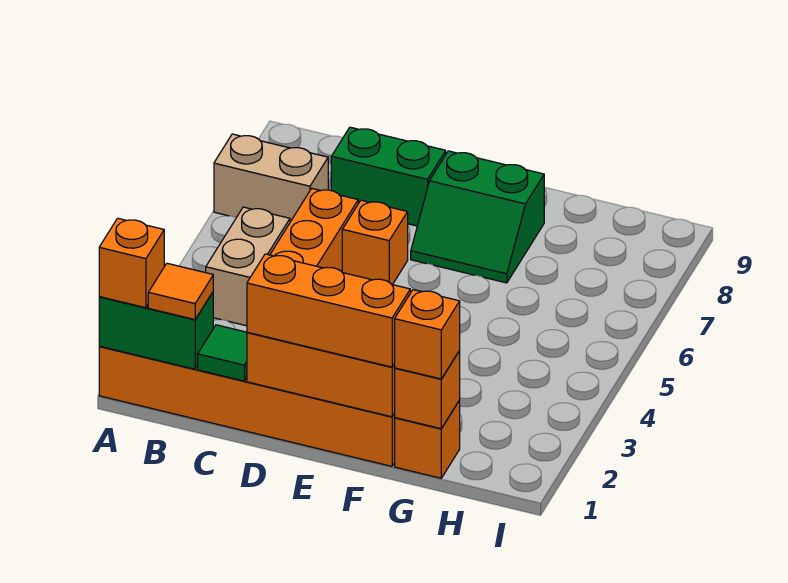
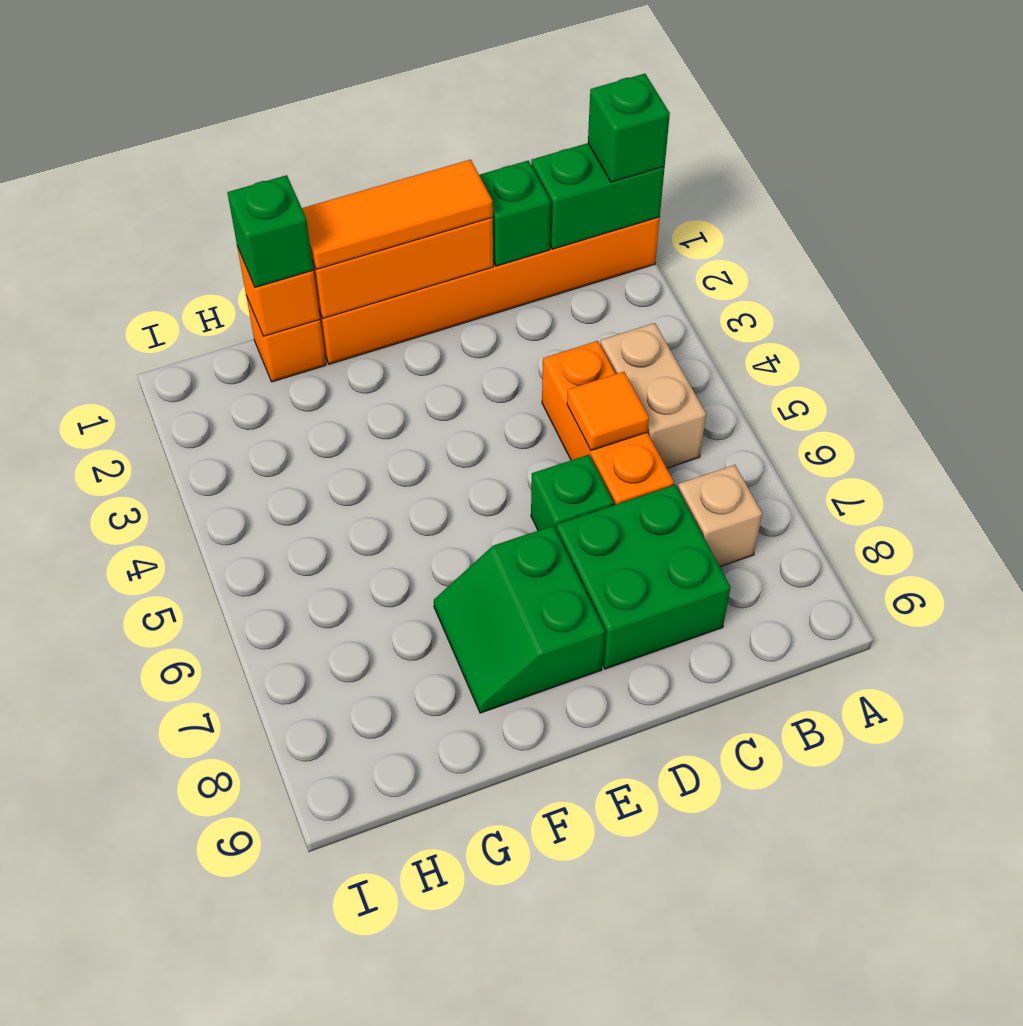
orange 1x1 brick [99,218,164,308] -> green 1x1 brick [588,74,670,182]
tan 1x2 brick [214,134,328,222] -> tan 1x1 brick [678,465,762,567]
orange 1x1 tile [148,263,213,320] -> orange 1x1 tile moved to [567,372,649,450]
green 1x1 tile [198,325,247,381] -> green 1x1 brick [479,160,551,266]
green 1x2 brick [331,127,446,226] -> green 2x2 brick [556,485,731,669]
orange 1x3 brick [247,254,410,367] -> orange 1x3 tile [302,160,493,269]
orange 1x1 brick [342,200,408,285] -> green 1x1 brick [531,455,614,530]
green 2x2 slope [411,151,544,283] -> green 2x2 slope turned to [434,526,605,713]
orange 1x1 brick [395,290,460,379] -> green 1x1 brick [227,175,313,287]

